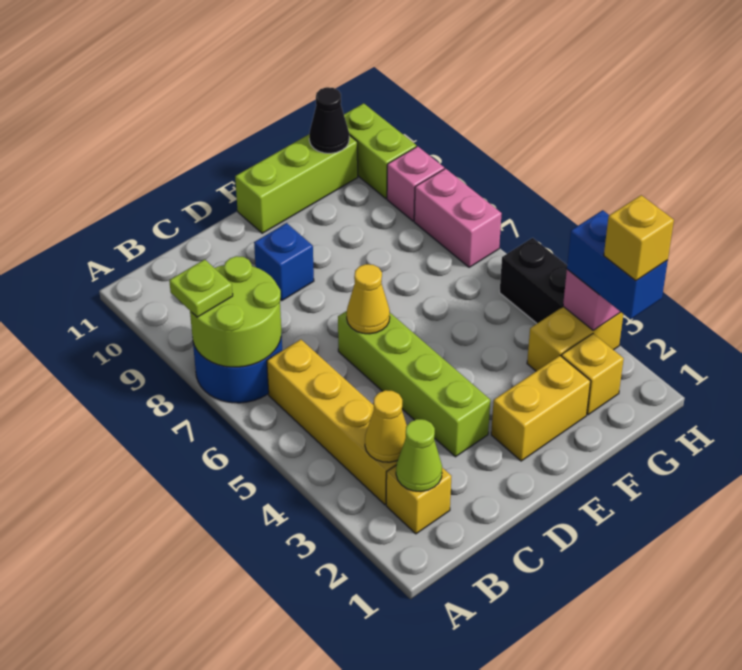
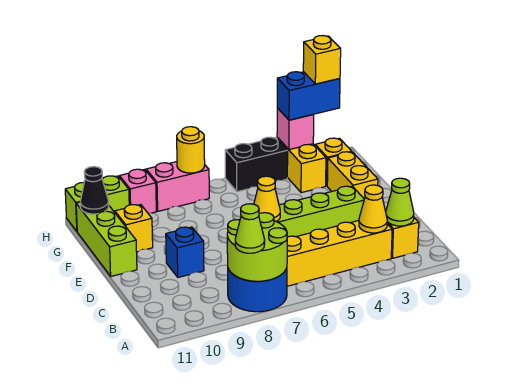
lime 1x1 plate [169,259,233,317] -> lime 1x1 cone [235,204,265,253]
none -> yellow 1x1 brick [115,205,153,252]
none -> yellow 1x1 round brick [177,127,205,173]

